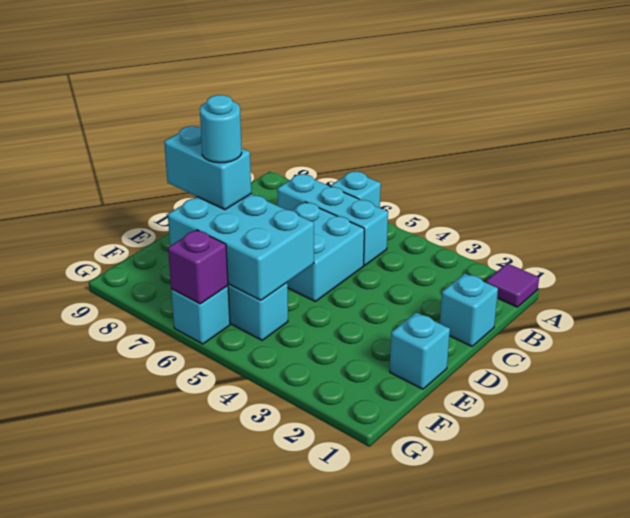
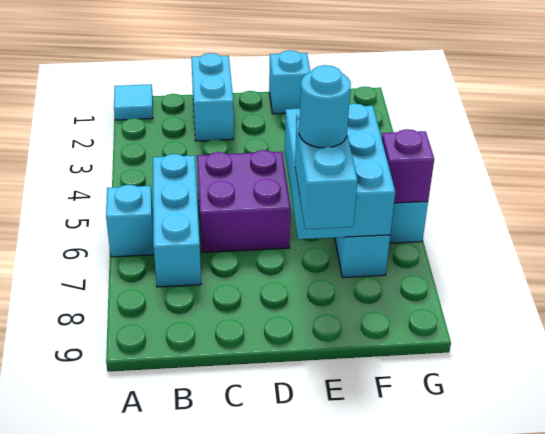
purple 1x1 tile [486,263,539,307] -> cyan 1x1 tile [114,84,153,120]
cyan 1x1 brick [440,273,498,346] -> cyan 1x2 brick [191,53,234,141]
cyan 2x2 brick [287,202,364,301] -> purple 2x2 brick [197,150,291,252]

